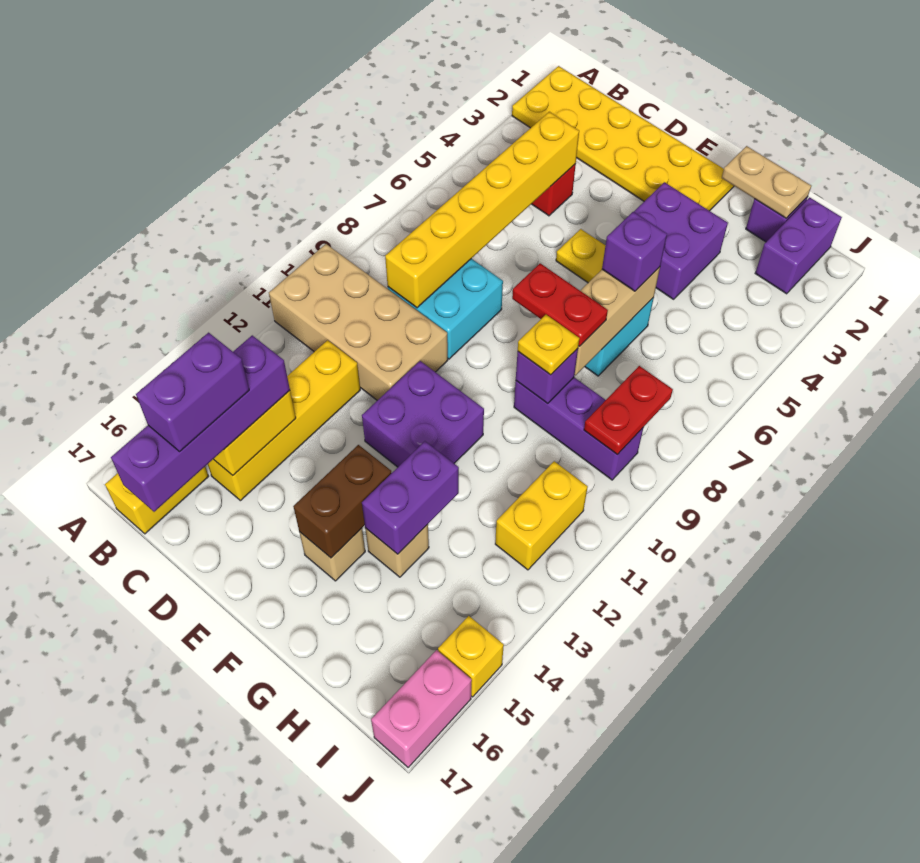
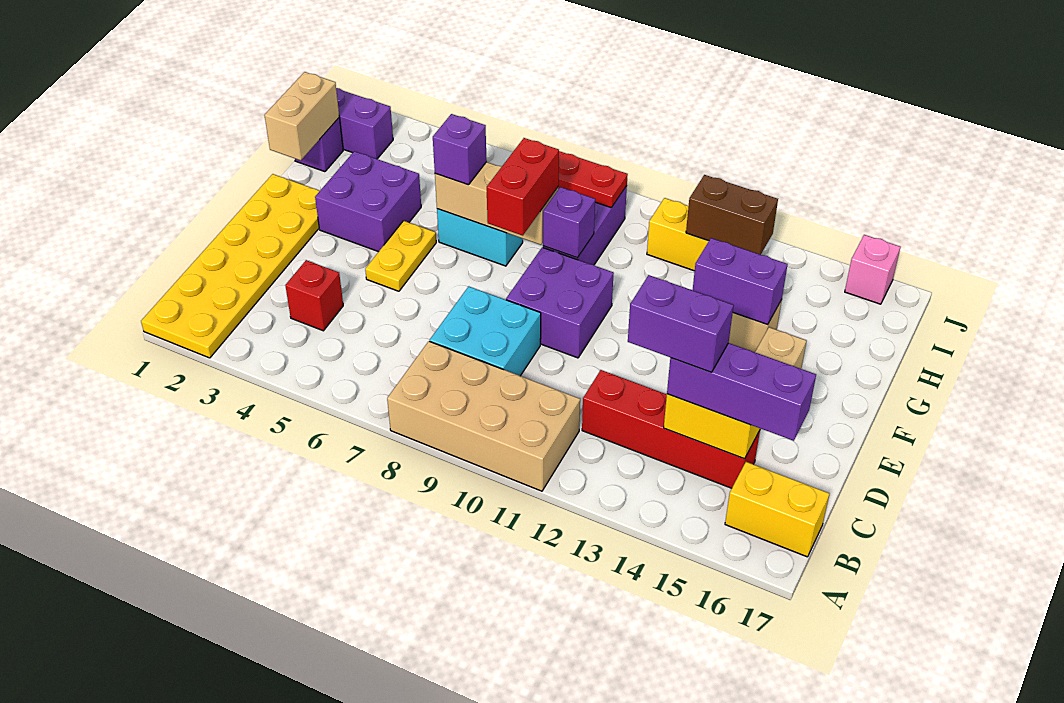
tan 2x4 brick [269,244,448,400] -> tan 2x4 brick turned to [387,341,580,491]
yellow 1x6 brick [385,112,579,308] -> none
yellow 1x4 brick [208,340,360,501] -> red 1x4 brick [582,370,760,488]
purple 1x4 brick [111,335,290,512] -> purple 1x3 brick [667,343,816,441]
purple 1x2 brick [136,333,249,451] -> purple 1x2 brick moved to [628,275,734,372]
purple 2x2 brick [362,361,484,467] -> purple 2x2 brick moved to [506,247,614,358]
red 1x2 plate [512,263,608,346] -> red 1x2 brick [487,138,559,235]
brown 1x2 brick [293,445,391,558] -> brown 1x2 brick moved to [686,175,778,255]
tan 1x2 plate [722,146,811,218] -> tan 1x2 brick [264,72,339,160]
yellow 1x1 plate [518,315,579,375] -> none
yellow 1x1 brick [438,616,504,697] -> none
pink 1x2 brick [371,650,472,768] -> pink 1x1 brick [845,235,900,304]

